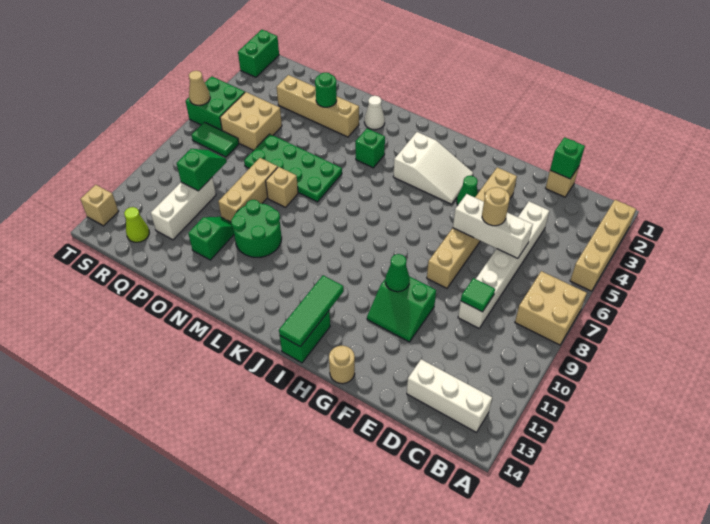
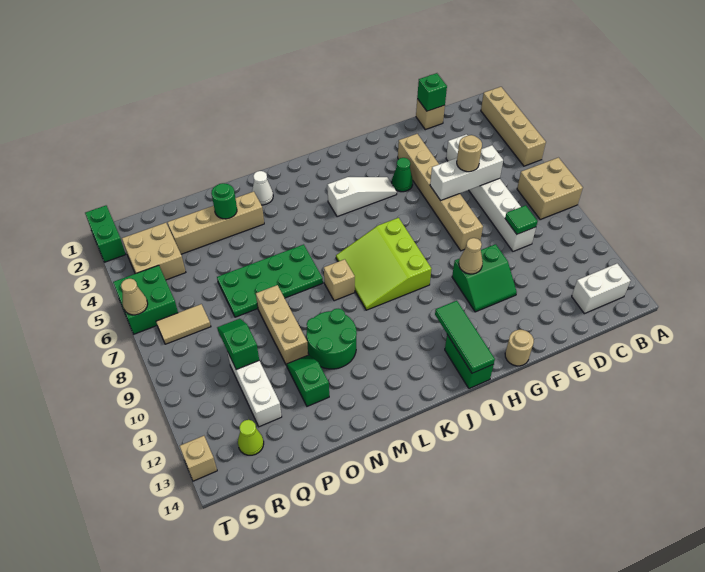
white 1x3 brick [407,359,492,432] -> white 1x2 brick [572,264,631,314]
green 1x1 cone [385,254,410,292] -> tan 1x1 cone [459,238,483,274]
white 2x3 slope [393,132,473,204] -> white 1x3 slope [327,177,397,217]
none -> lime 3x3 slope [336,218,431,310]
green 1x1 brick [355,128,385,168] -> none
tan 1x1 brick [266,167,298,207] -> tan 1x1 brick moved to [324,259,355,301]
tan 2x2 brick [220,92,282,150] -> tan 2x2 brick moved to [122,223,186,280]
green 1x2 tile [192,122,239,157] -> tan 1x2 tile [156,304,211,344]

